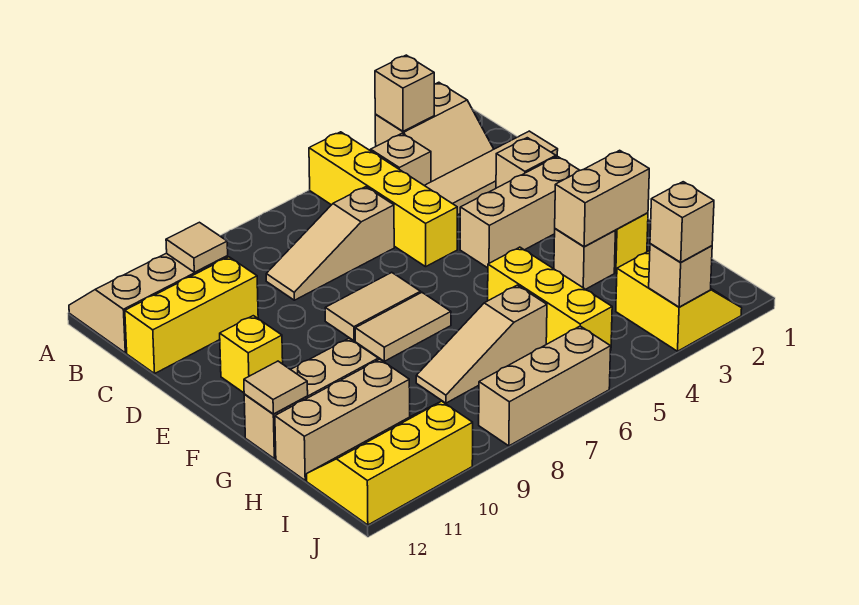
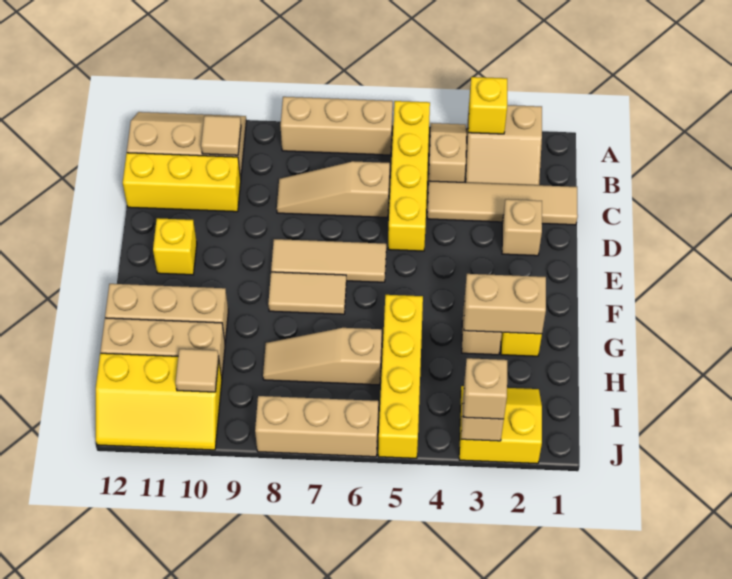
tan 1x1 brick [375,55,434,131] -> yellow 1x1 brick [468,77,507,134]
tan 1x3 brick [460,156,580,268] -> tan 1x3 brick moved to [281,97,393,155]
tan 1x2 tile [325,272,421,341] -> tan 1x3 tile [271,239,386,282]
yellow 1x3 brick [488,247,612,351] -> yellow 1x4 brick [378,295,423,458]
tan 1x1 tile [244,361,308,414] -> tan 1x1 tile moved to [176,349,219,392]
yellow 2x2 slope [616,251,742,351] -> yellow 2x2 slope turned to [459,386,542,464]
yellow 2x3 slope [307,401,473,525] -> yellow 2x3 slope turned to [96,353,222,450]

